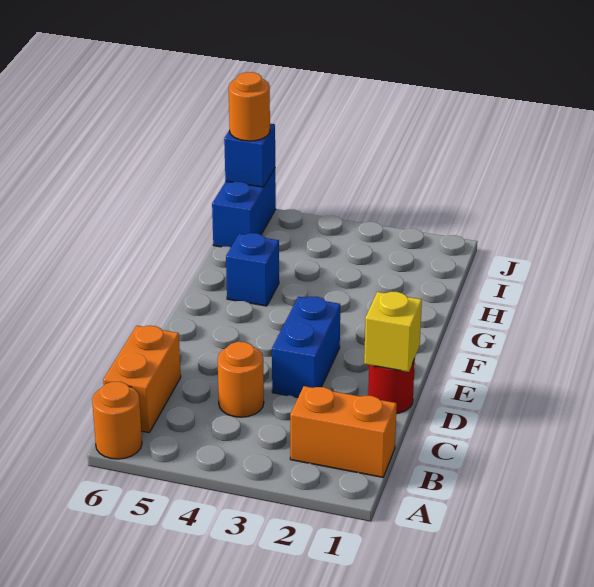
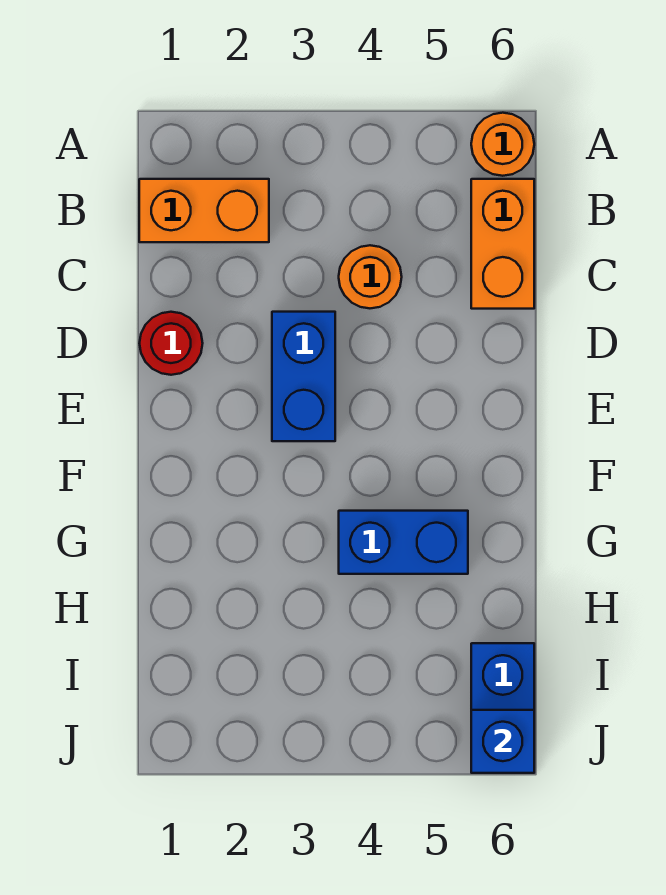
yellow 1x1 brick [364,292,422,372] -> none
blue 1x1 brick [226,233,279,306] -> blue 1x2 brick [339,511,468,574]
orange 1x1 round brick [229,72,270,141] -> none

